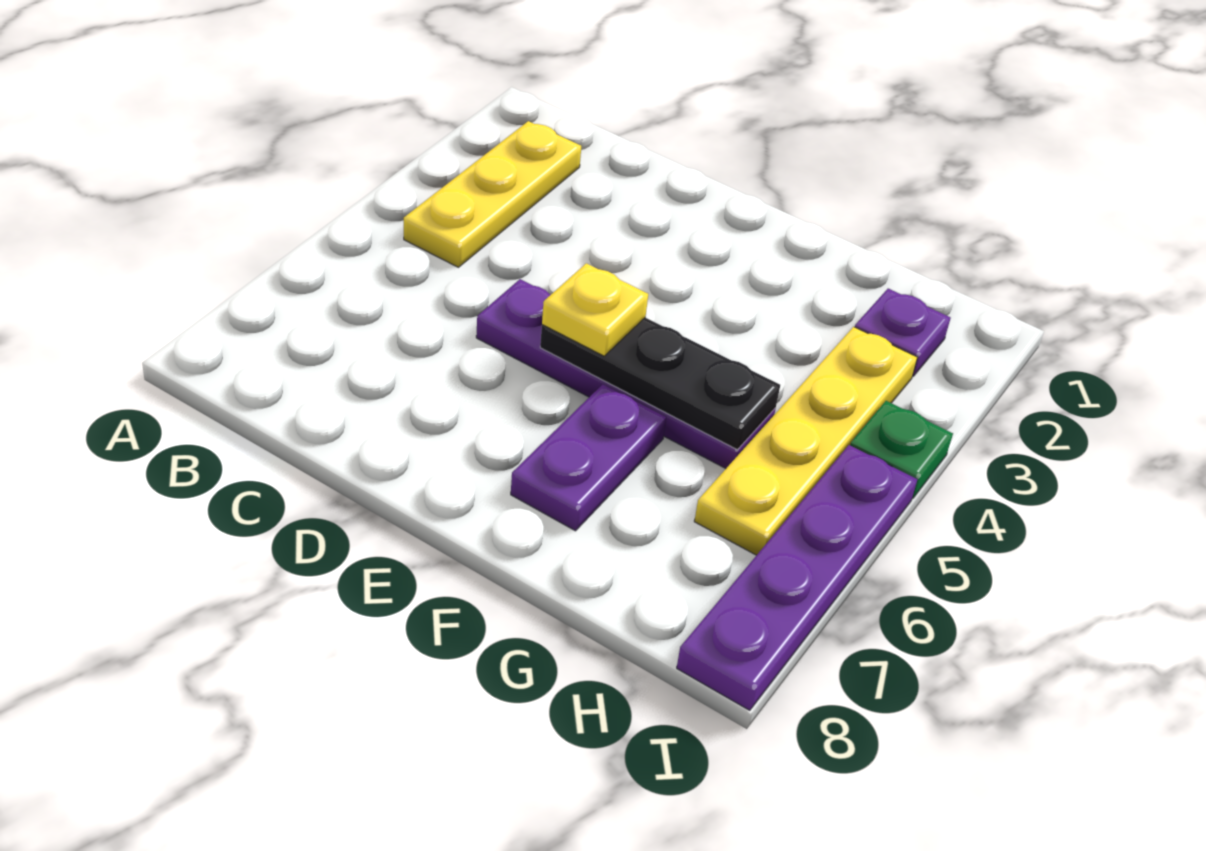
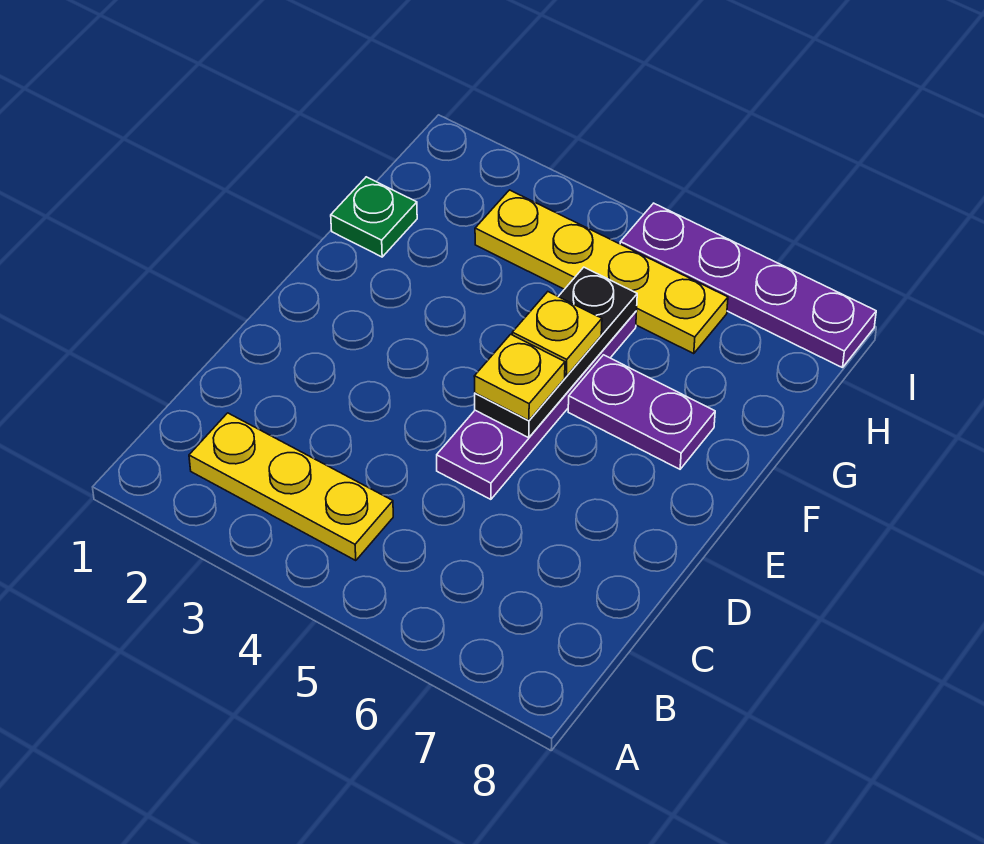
none -> yellow 1x1 plate [512,292,602,376]
purple 1x1 plate [855,289,951,376] -> none
green 1x1 plate [850,401,953,498] -> green 1x1 plate moved to [331,177,417,257]

